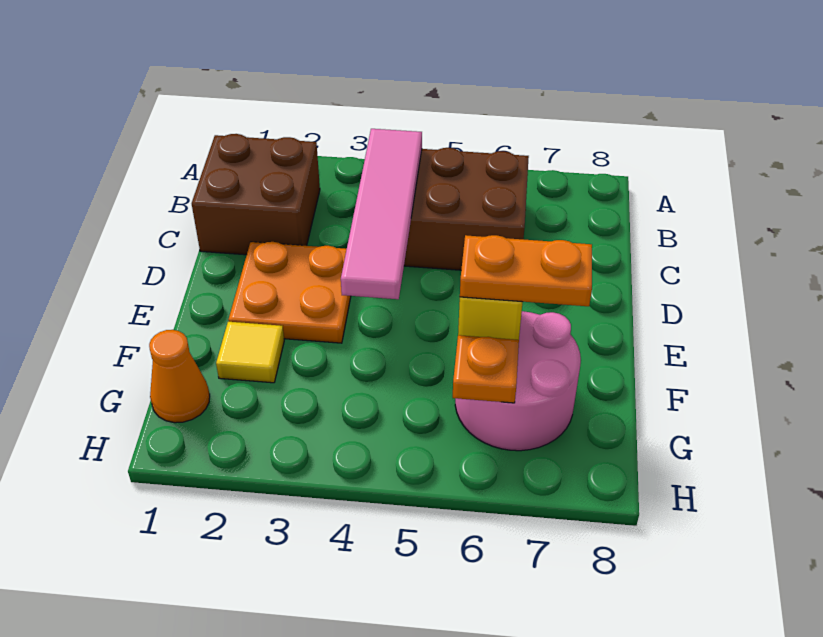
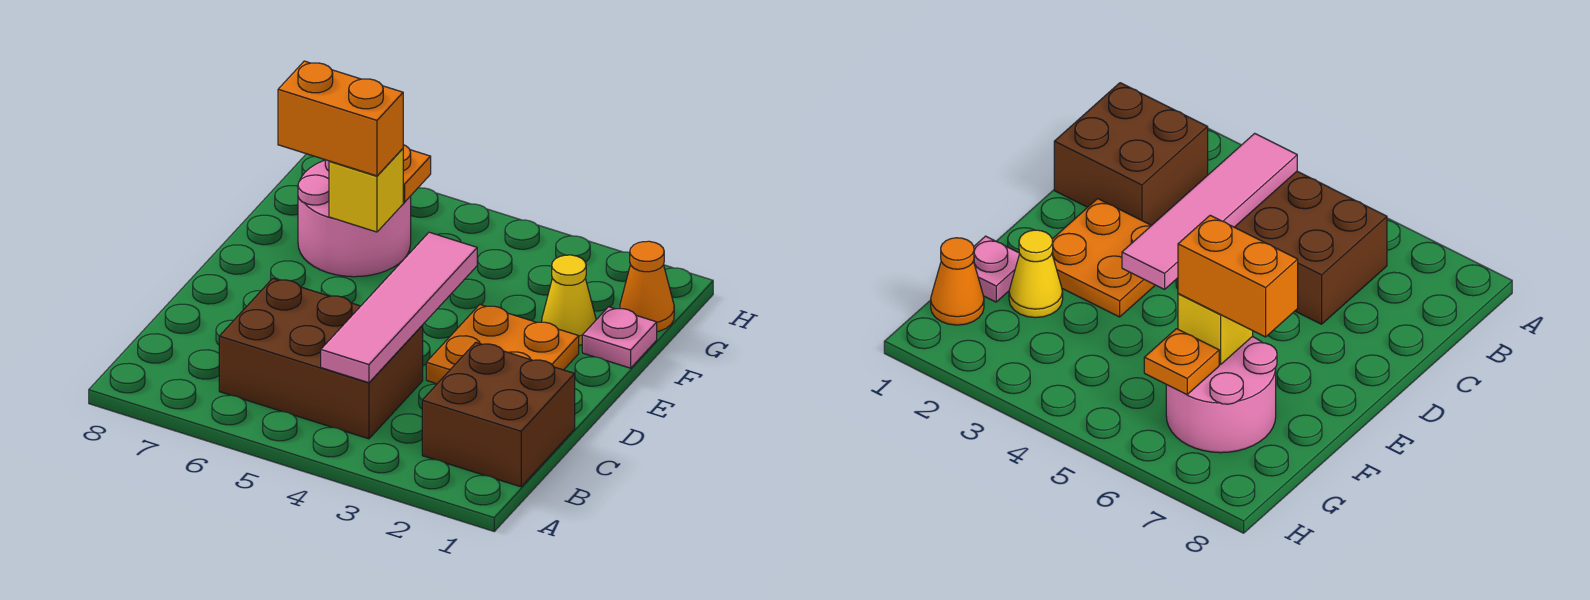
none -> pink 1x1 plate [582,307,657,368]
yellow 1x1 tile [216,322,284,383] -> yellow 1x1 cone [542,255,596,345]
orange 1x2 plate [460,235,592,306] -> orange 1x2 brick [278,61,403,176]

